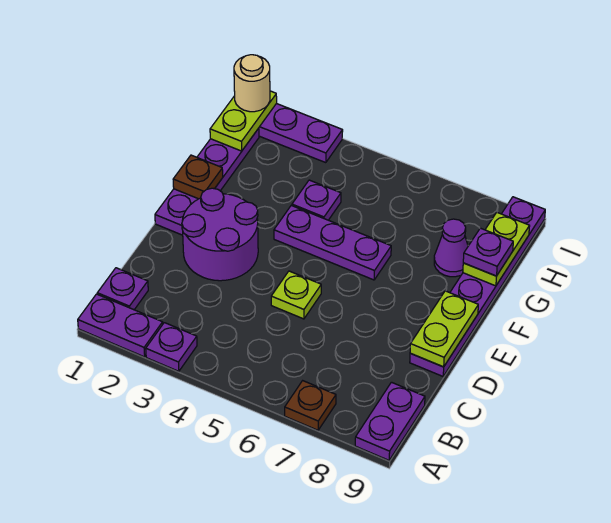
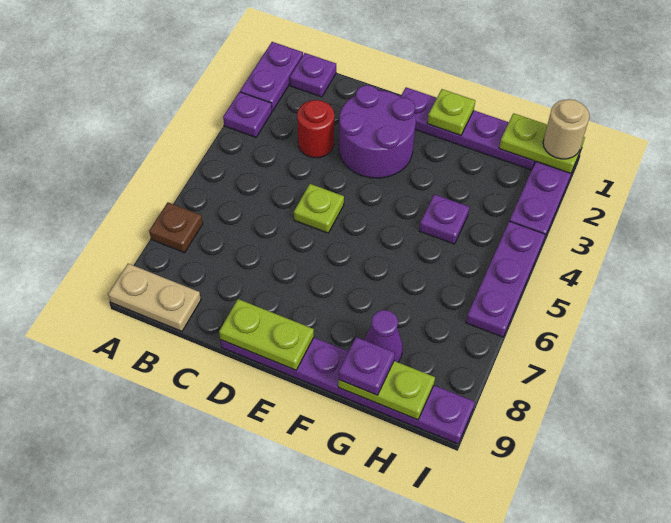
purple 1x2 plate [355,382,425,460] -> tan 1x2 plate [108,264,201,331]
none -> red 1x1 round brick [297,100,334,158]
brown 1x1 plate [173,155,223,199] -> lime 1x1 plate [427,89,475,135]
purple 1x3 plate [274,205,391,280] -> purple 1x3 plate moved to [466,221,545,337]

